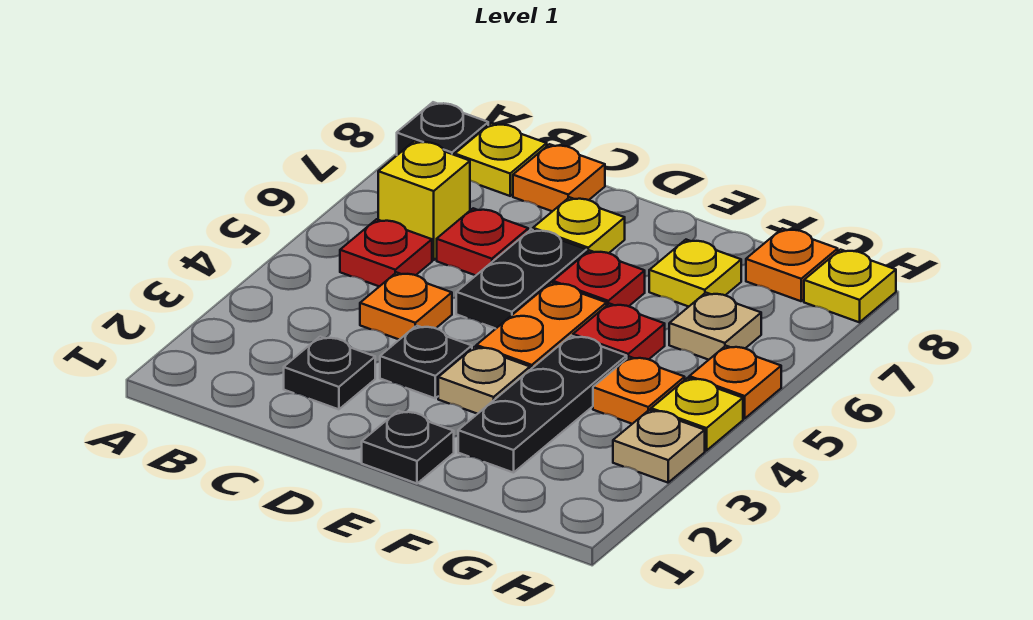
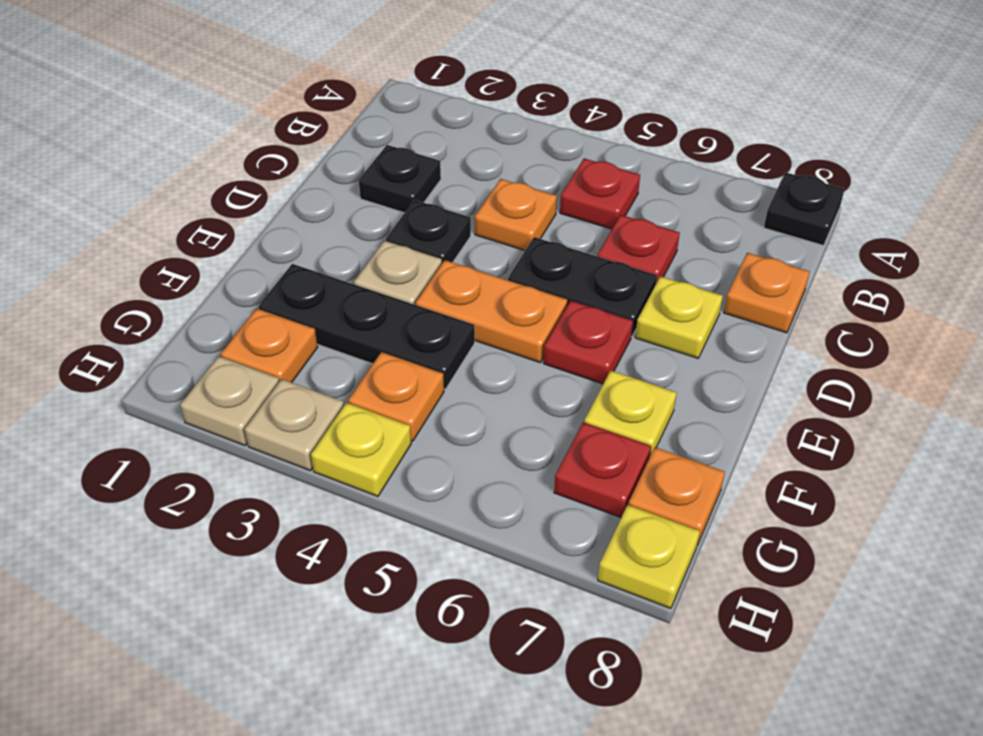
yellow 1x1 brick [378,141,470,260] -> none
yellow 1x1 plate [455,123,547,196] -> none
black 1x1 plate [362,411,454,484] -> none
red 1x1 plate [573,304,665,359] -> red 1x1 plate moved to [554,422,651,517]
tan 1x1 plate [669,293,761,360] -> tan 1x1 plate moved to [180,356,279,446]
orange 1x1 plate [689,346,781,418] -> orange 1x1 plate moved to [221,309,318,383]

